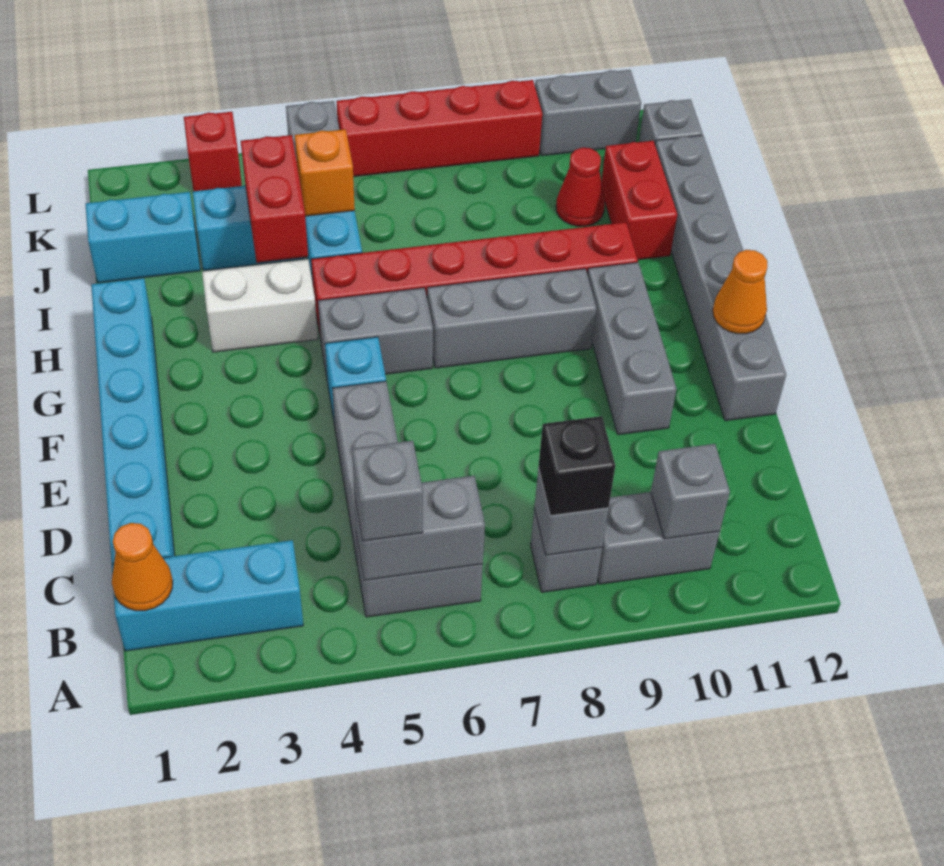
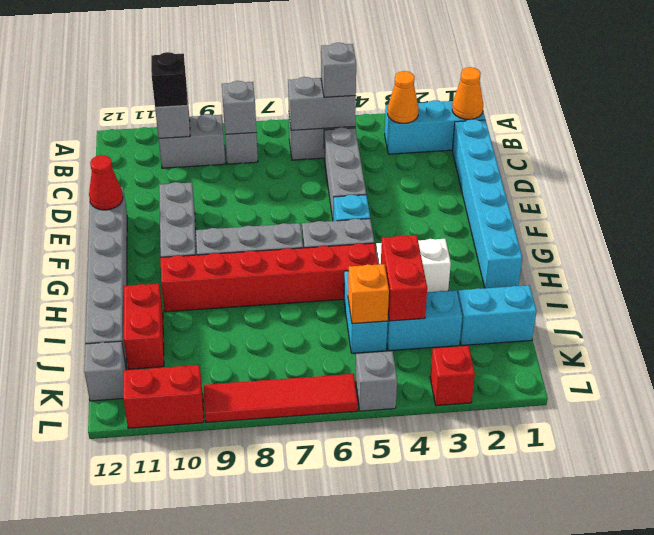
black 1x1 brick [538,416,615,516] -> black 1x1 brick moved to [151,52,187,107]
orange 1x1 cone [713,250,767,334] -> orange 1x1 cone moved to [388,71,419,123]
red 1x1 cone [556,148,605,226] -> red 1x1 cone moved to [89,155,123,210]
red 1x4 brick [337,80,542,177] -> red 1x4 tile [204,374,358,423]
grey 1x2 brick [535,70,641,156] -> red 1x2 brick [123,365,204,428]

